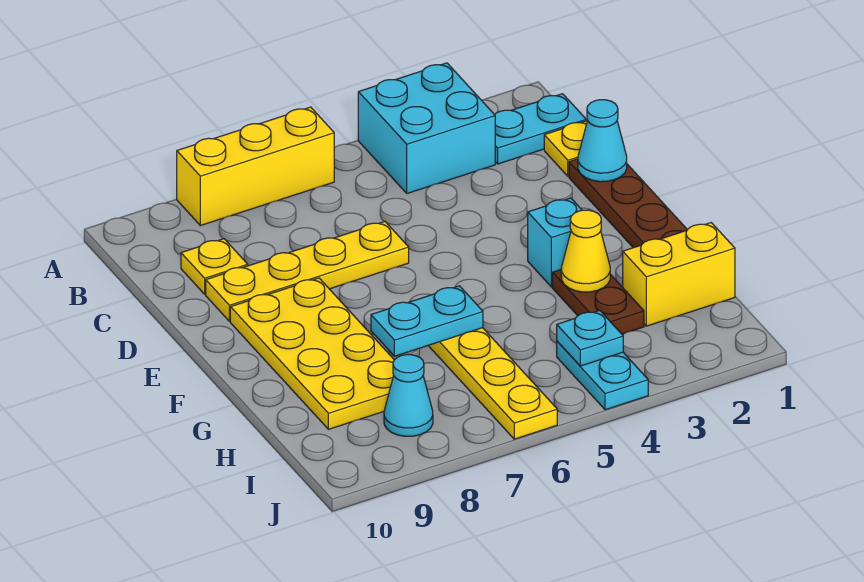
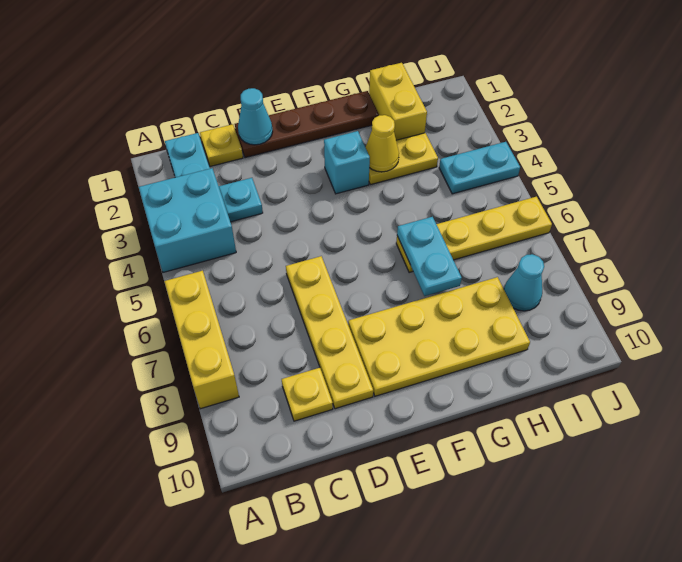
brown 1x2 plate [552,270,644,334] -> yellow 1x2 plate [369,133,438,185]
cyan 1x1 plate [557,310,623,366] -> cyan 1x1 plate moved to [219,178,263,222]

